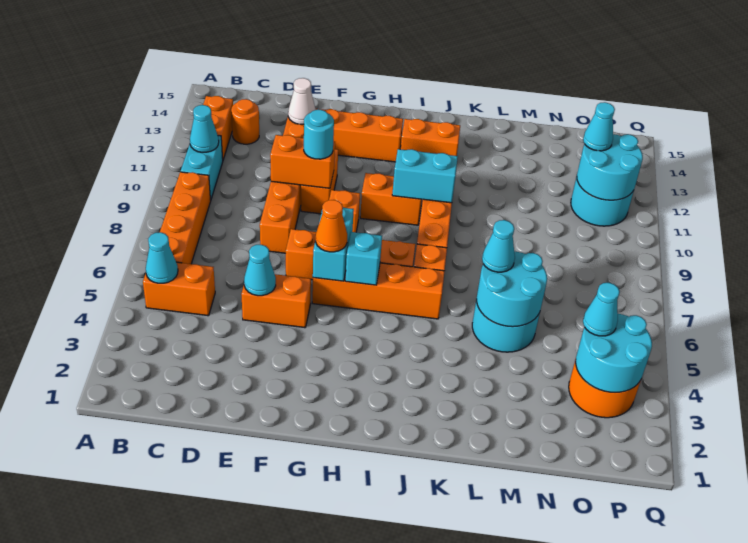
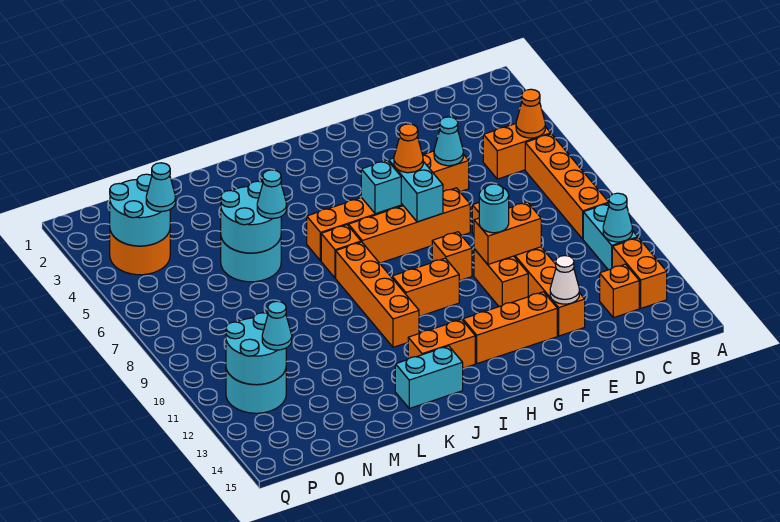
cyan 1x1 cone [146,232,178,283] -> orange 1x1 cone [516,89,545,138]
orange 1x1 round brick [231,99,259,144] -> orange 1x1 brick [600,264,639,318]
cyan 1x2 brick [392,149,458,203] -> cyan 1x2 brick moved to [395,346,463,408]

